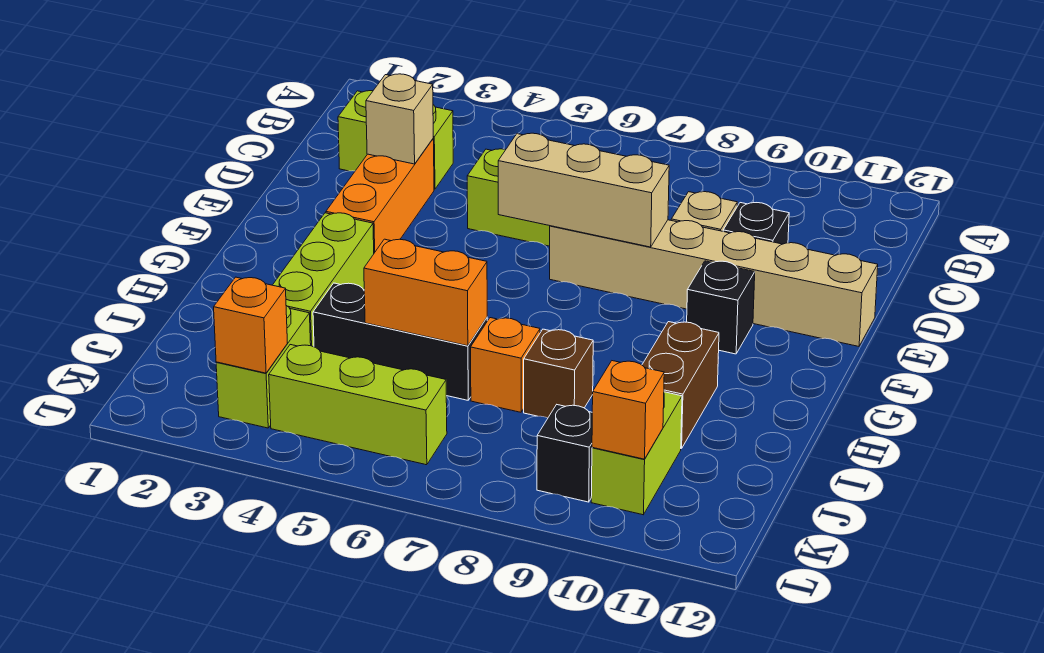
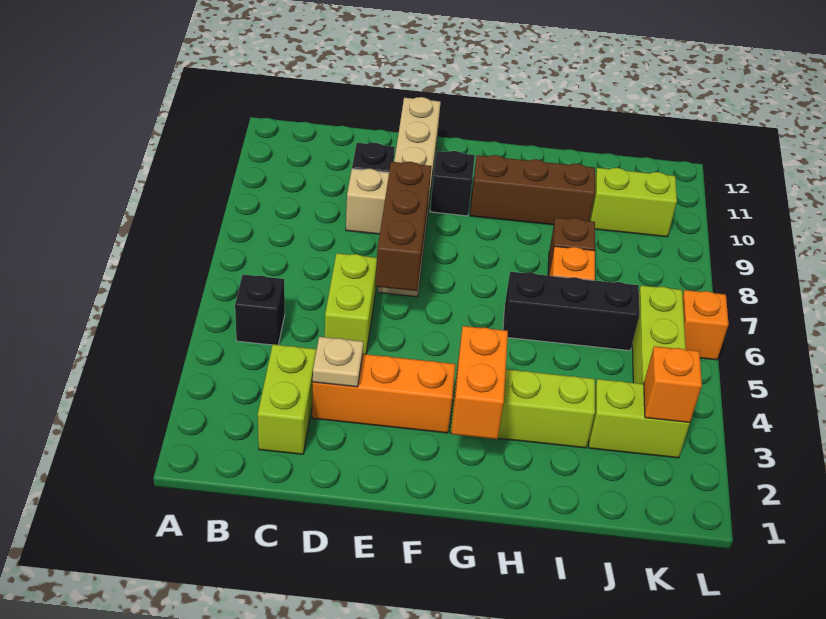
tan 1x1 brick [366,74,433,164] -> tan 1x1 plate [313,337,363,387]
tan 1x3 brick [498,133,669,247] -> brown 1x3 brick [375,162,431,291]
brown 1x2 brick [642,322,719,449] -> brown 1x3 brick [470,155,595,225]
black 1x3 brick [313,283,487,400] -> black 1x3 brick turned to [503,272,639,351]
orange 1x2 brick [364,239,487,346] -> orange 1x2 brick moved to [451,326,508,439]
black 1x1 brick [537,405,592,502] -> black 1x1 brick moved to [235,275,285,345]
orange 1x1 brick [592,361,664,459] -> orange 1x1 brick moved to [683,290,729,360]

